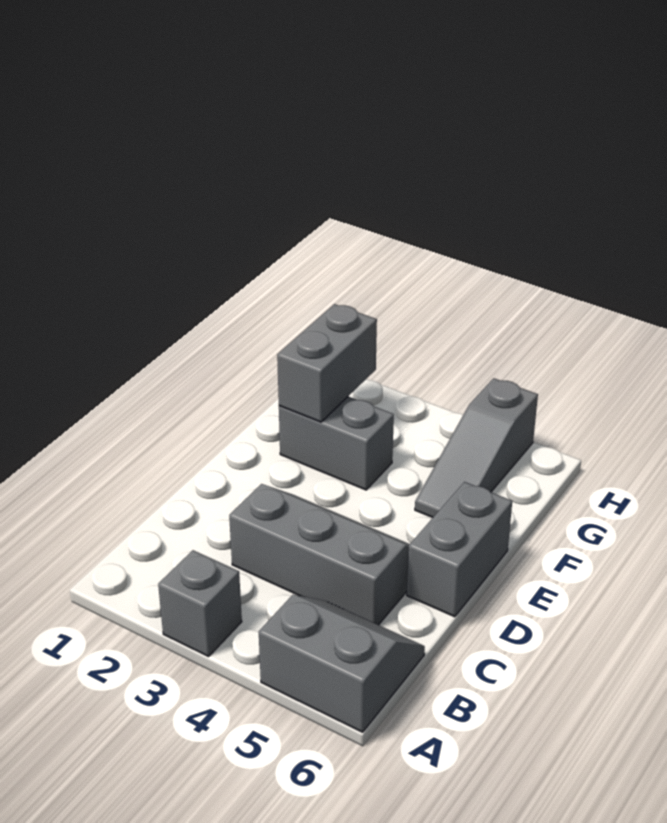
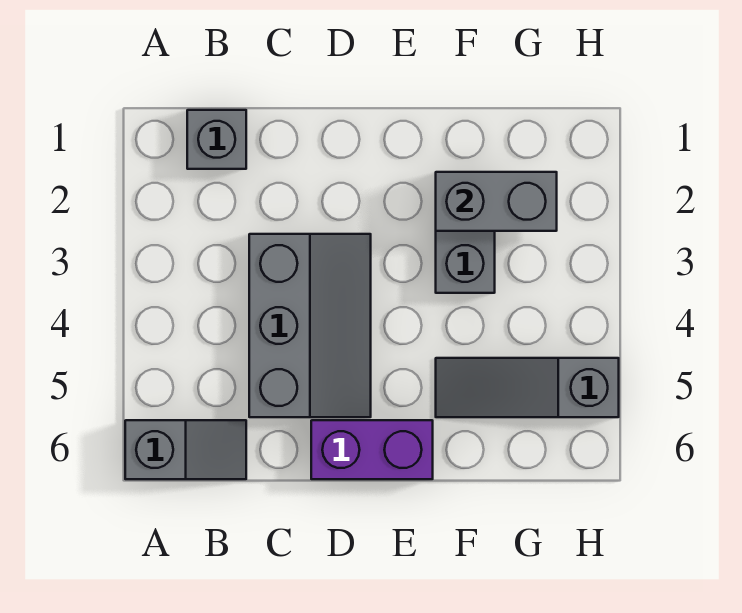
grey 1x1 brick [158,550,242,657] -> grey 1x1 brick moved to [187,110,246,169]
grey 2x2 slope [259,595,425,732] -> grey 1x2 slope [125,420,246,479]
grey 1x2 brick [407,482,512,617] -> purple 1x2 brick [311,420,433,479]

